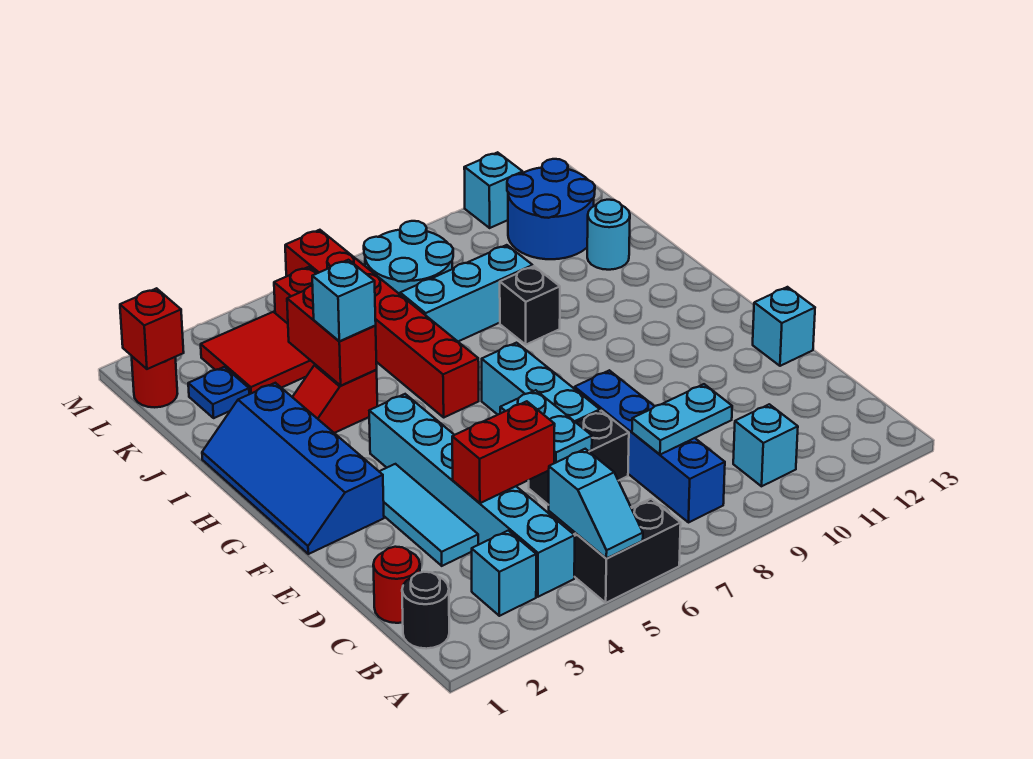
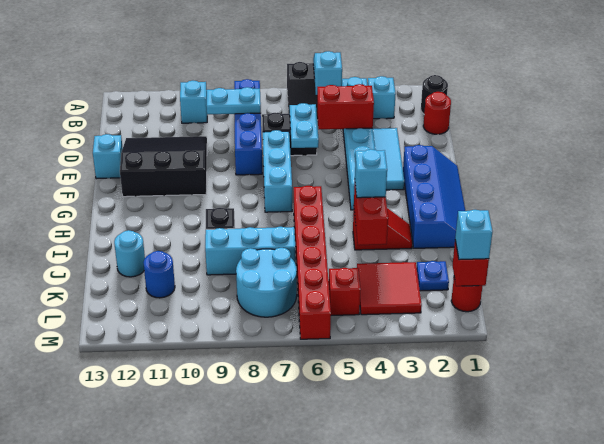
none -> black 3x3 slope [120,136,207,197]
blue 2x2 round brick [507,159,595,259] -> blue 1x1 round brick [143,251,175,298]
cyan 1x1 brick [464,152,523,228] -> cyan 1x1 brick moved to [455,210,493,260]

